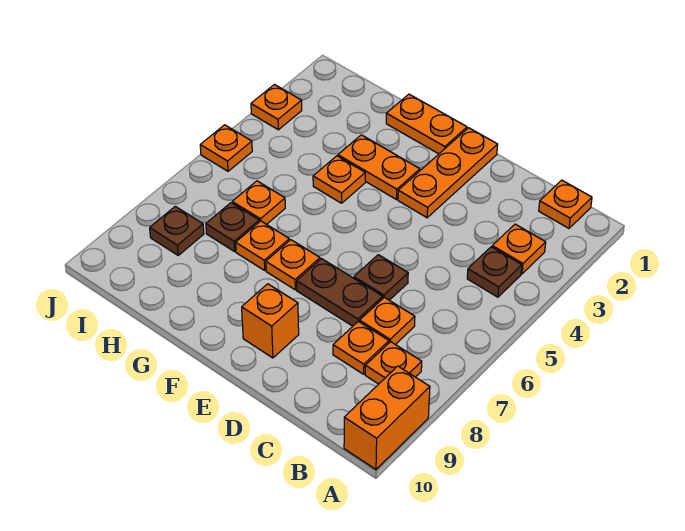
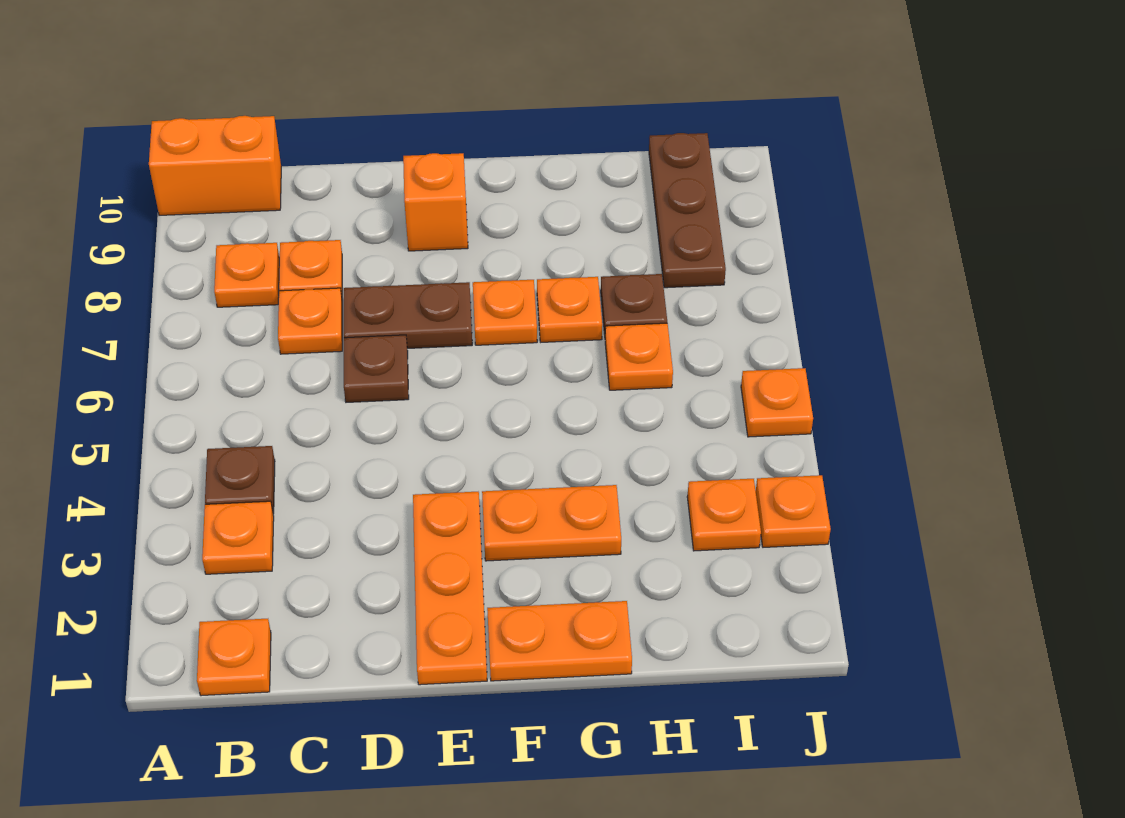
orange 1x2 brick [344,366,430,469] -> orange 1x2 brick turned to [149,116,281,215]
orange 1x1 plate [313,156,365,203] -> orange 1x1 plate moved to [687,479,761,551]
brown 1x1 plate [150,206,204,255] -> brown 1x3 plate [649,133,726,288]

